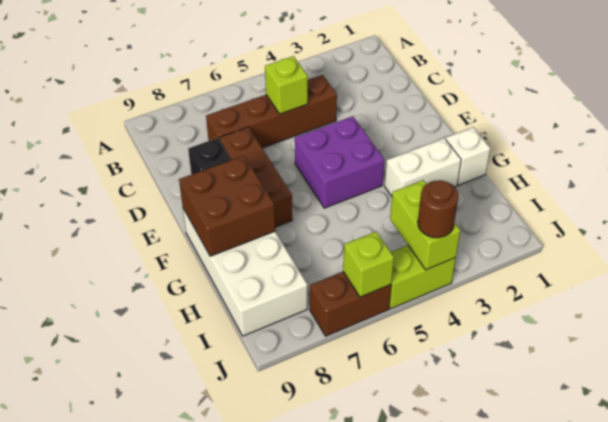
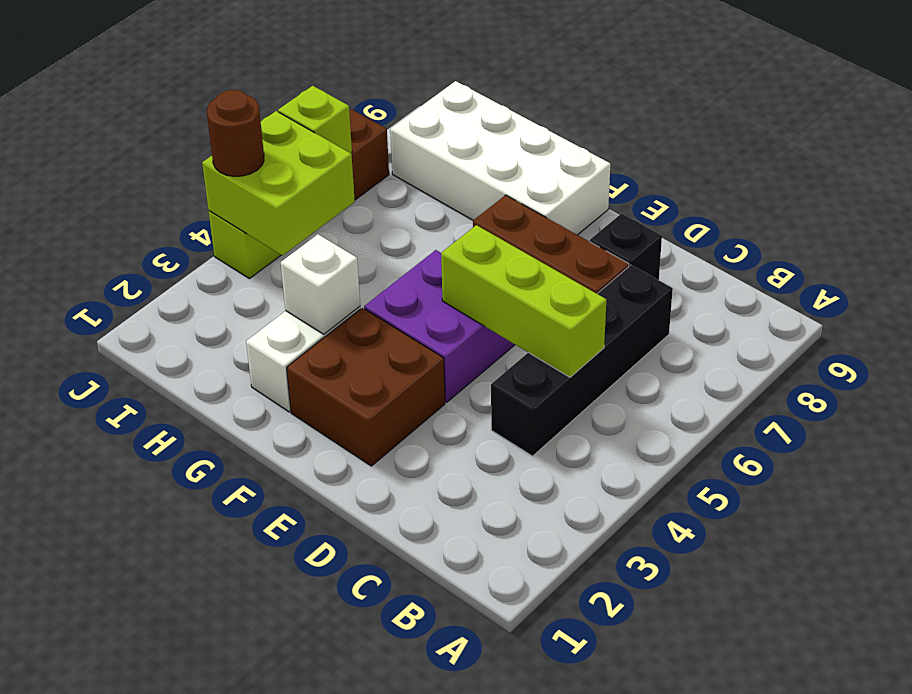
brown 1x4 brick [206,75,337,148] -> black 1x4 brick [491,265,673,456]
lime 1x1 brick [265,56,308,114] -> lime 1x3 brick [441,225,606,377]
brown 2x2 brick [179,156,275,256] -> brown 2x2 brick moved to [287,308,445,466]
white 1x1 brick [446,127,490,185] -> white 1x1 brick moved to [281,234,360,334]
lime 1x2 brick [390,180,460,270] -> lime 2x2 brick [202,111,355,256]

